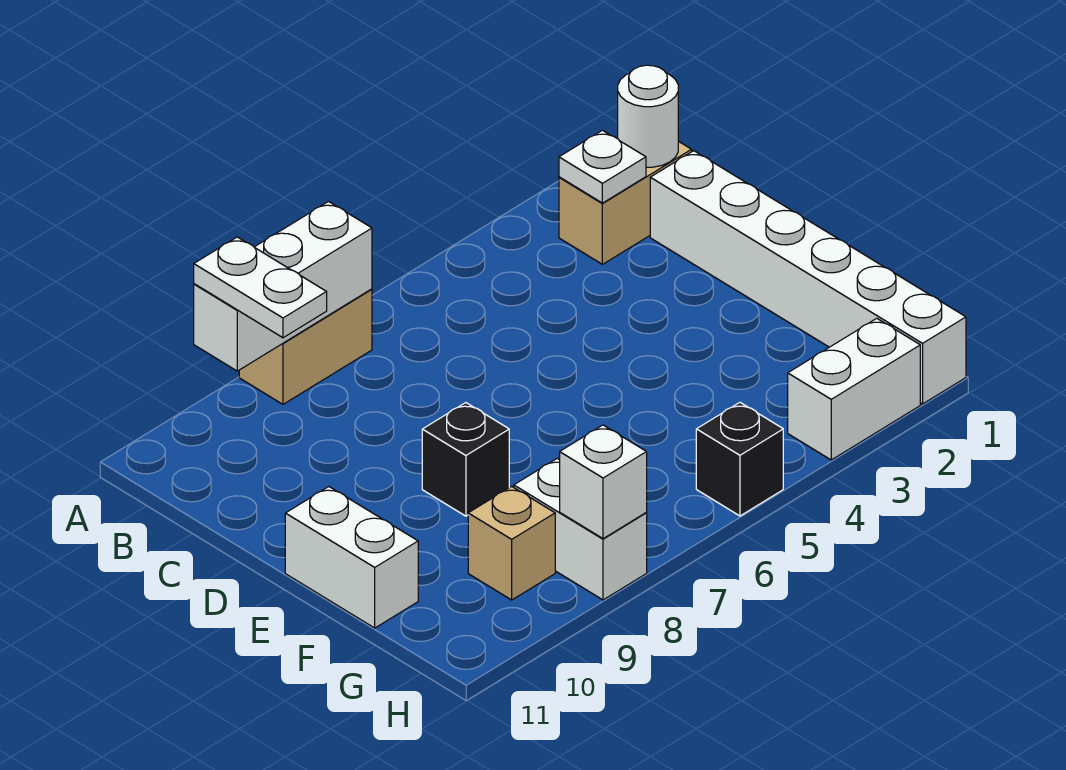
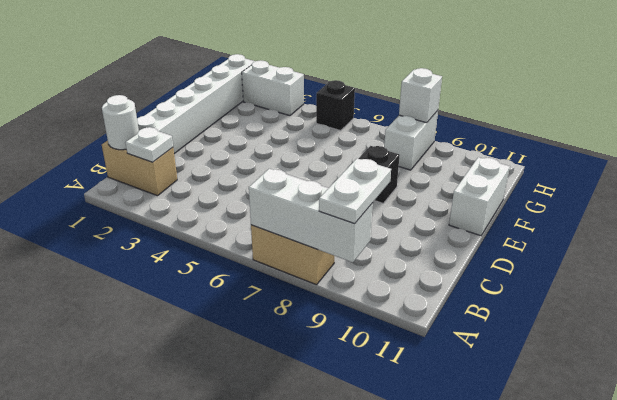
tan 1x1 brick [468,486,555,600] -> none

